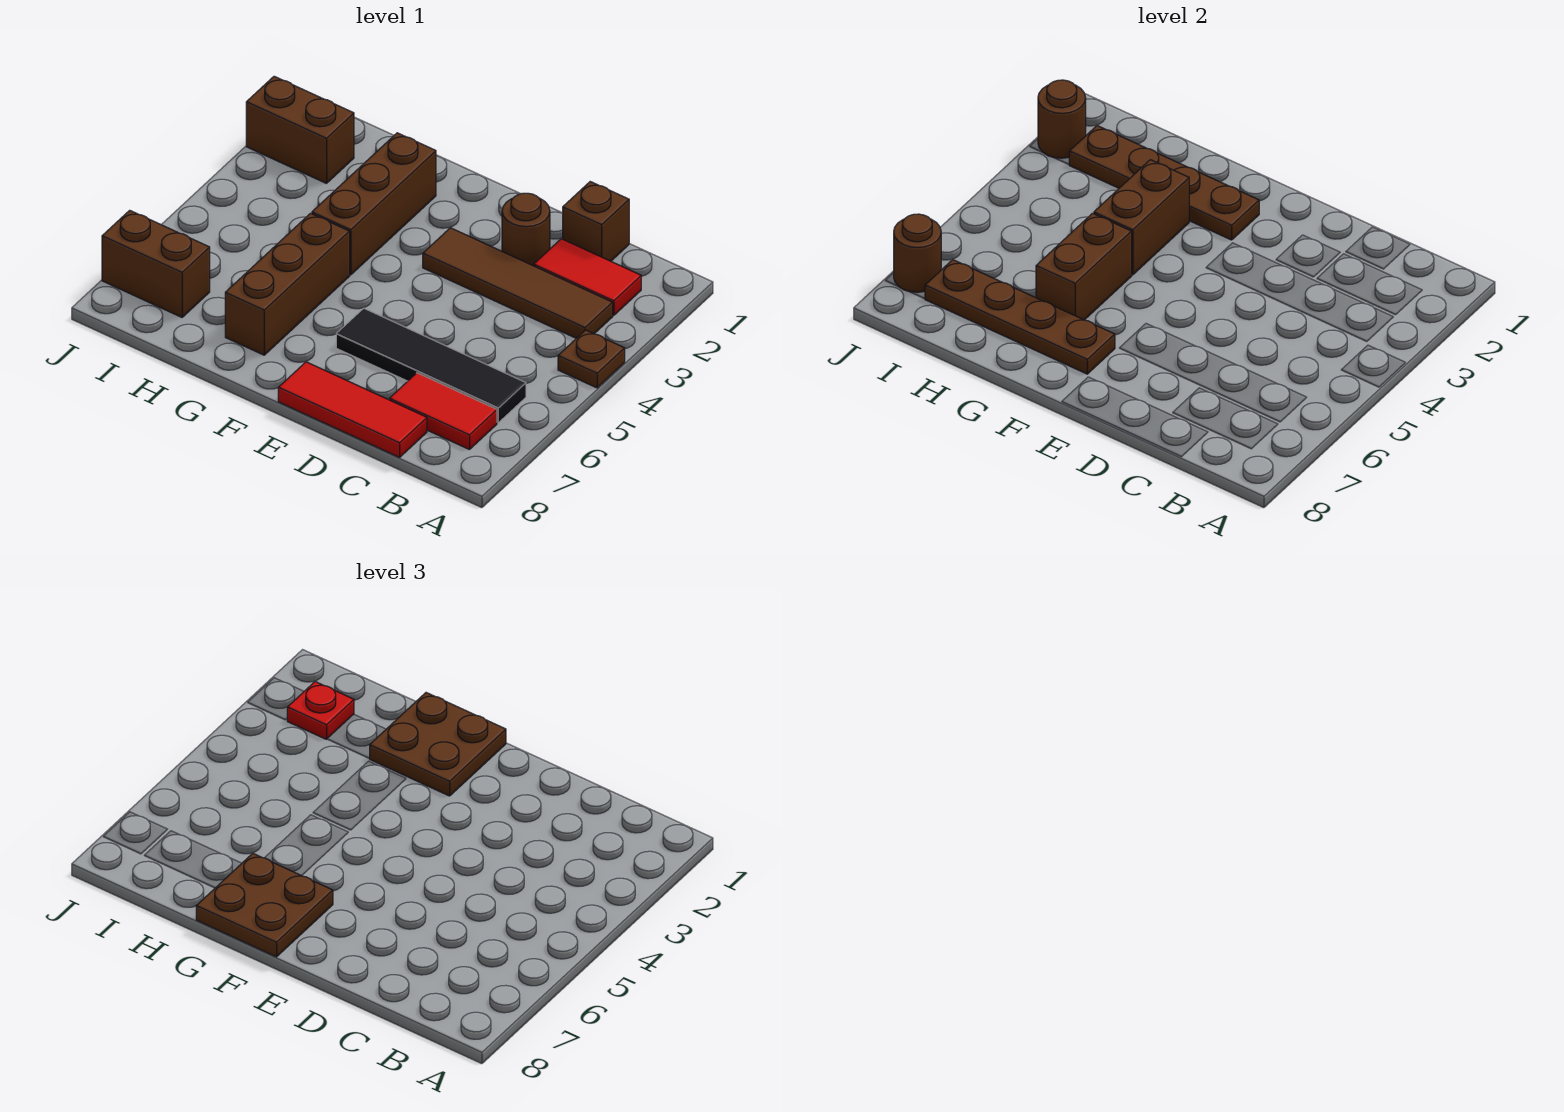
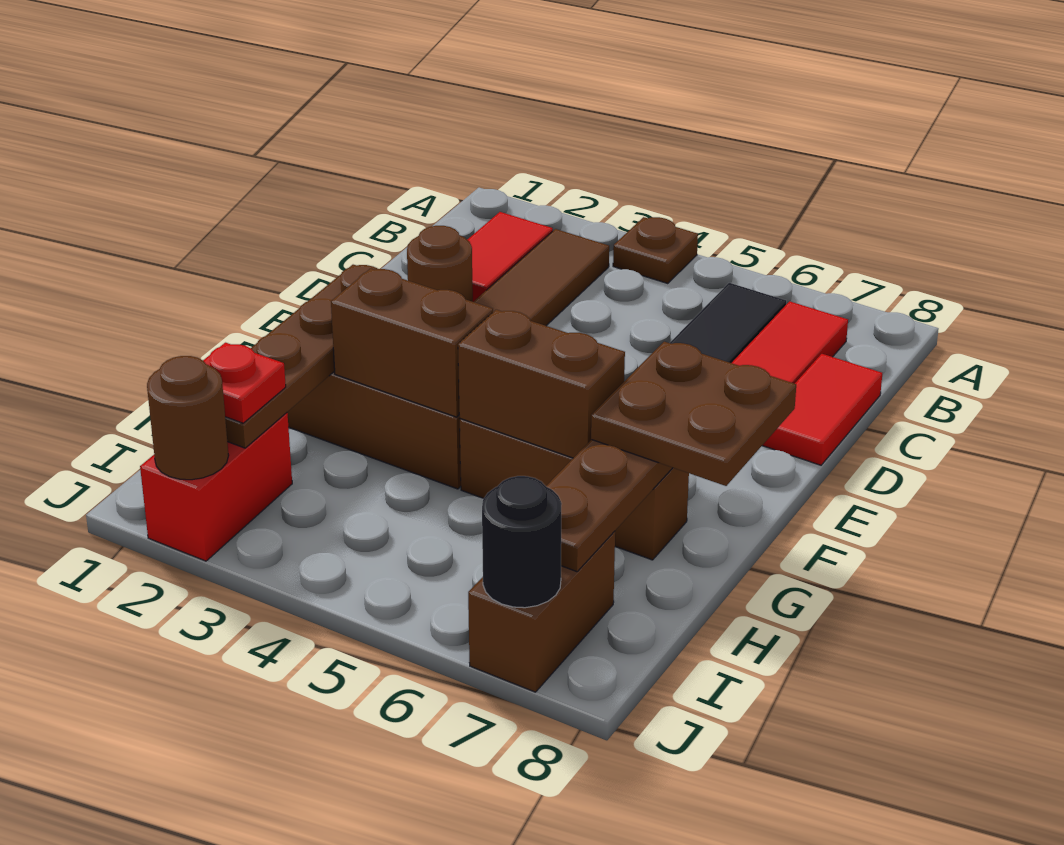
brown 1x1 brick [563,182,629,261] -> none
red 1x3 tile [278,362,427,457] -> red 1x2 tile [762,354,882,465]
brown 2x2 plate [369,693,506,796] -> none
brown 1x2 brick [246,76,354,183] -> red 1x2 brick [140,413,292,561]
brown 1x1 round brick [894,214,941,292] -> black 1x1 round brick [482,476,562,608]

